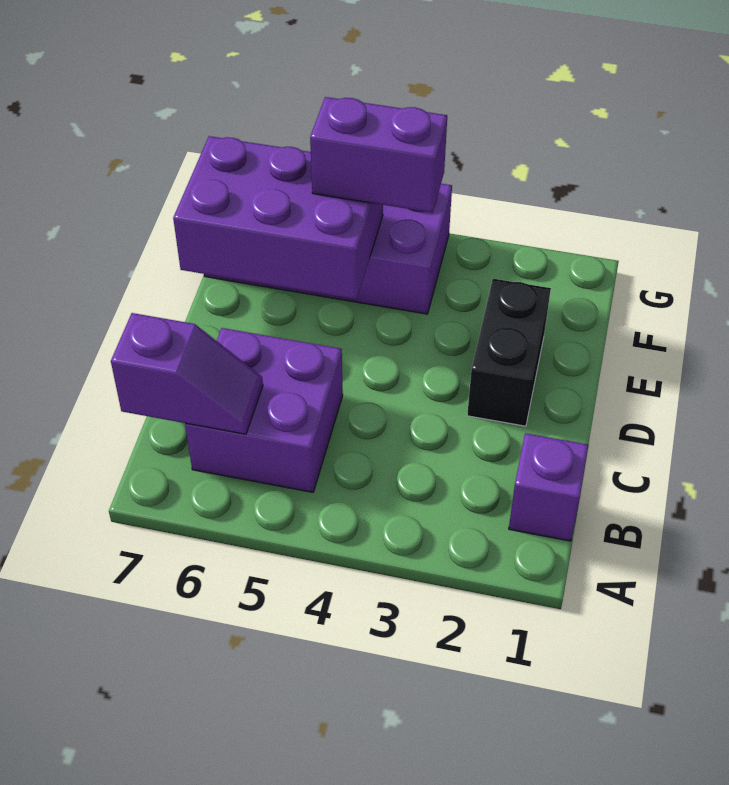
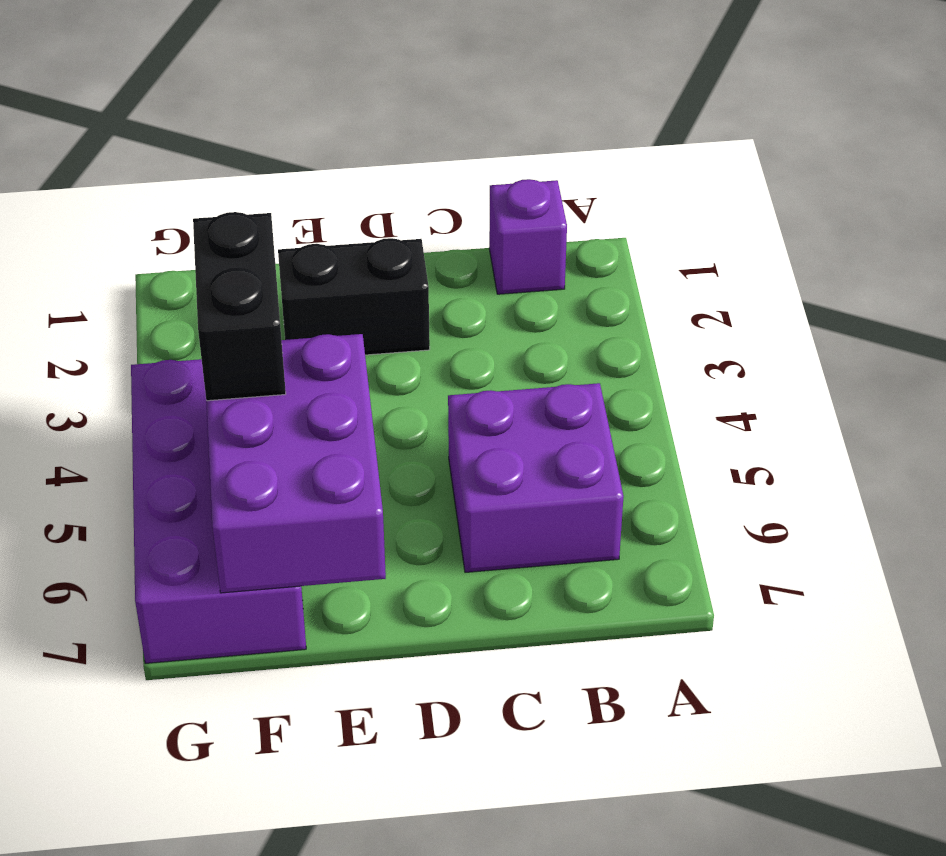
purple 1x2 slope [111,313,263,434] -> none
purple 1x2 brick [310,97,447,213] -> black 1x2 brick [193,212,286,401]

